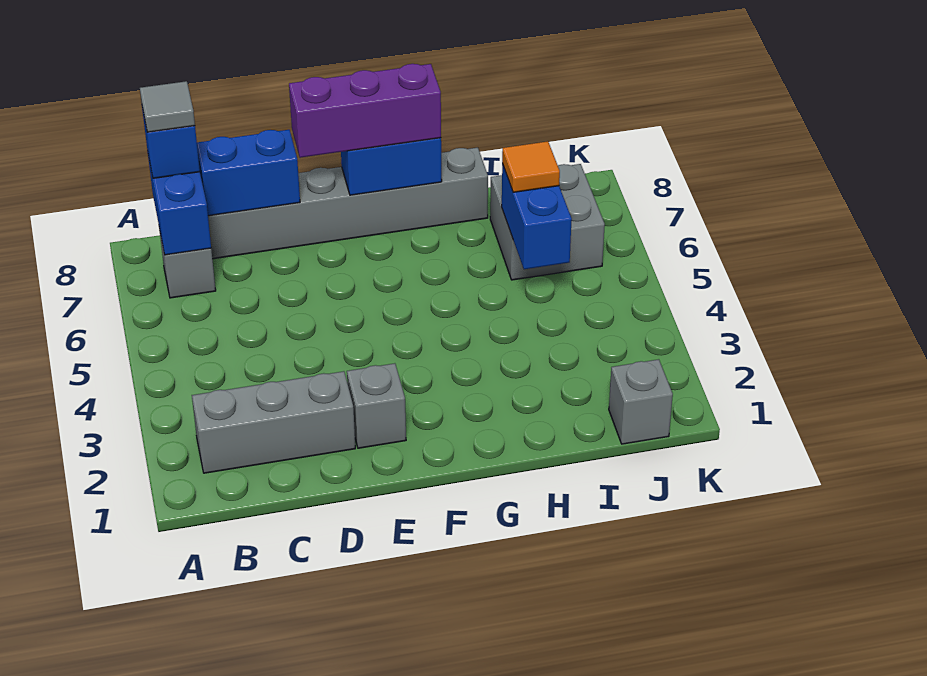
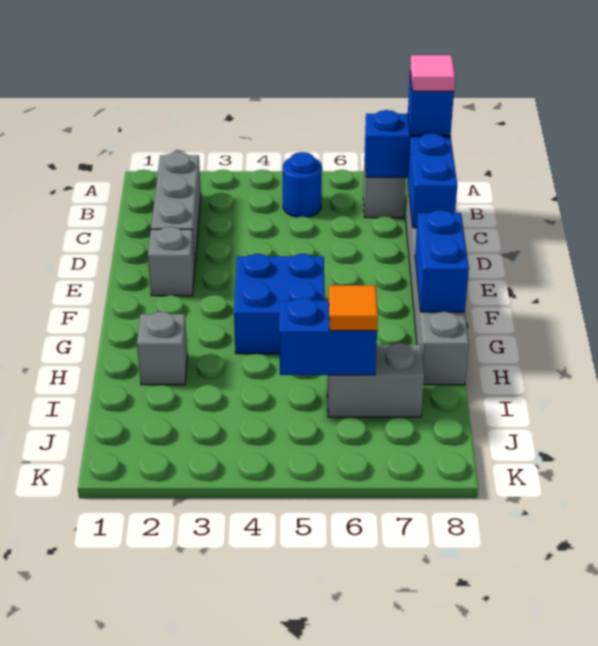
none -> blue 1x1 round brick [283,152,322,217]
grey 1x1 tile [140,81,195,132] -> pink 1x1 tile [410,55,455,91]
purple 1x3 brick [289,64,441,158] -> none
none -> blue 2x2 brick [234,254,325,354]
grey 2x2 brick [490,164,605,280] -> grey 1x2 brick [327,343,424,417]
grey 1x1 brick [609,359,673,444] -> grey 1x1 brick moved to [137,312,188,385]

